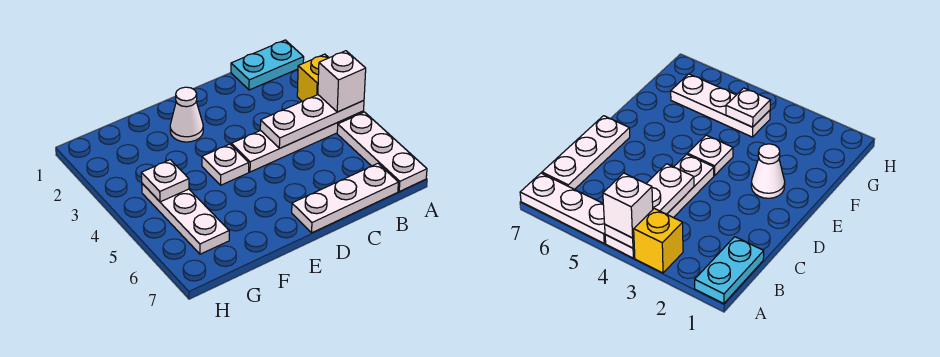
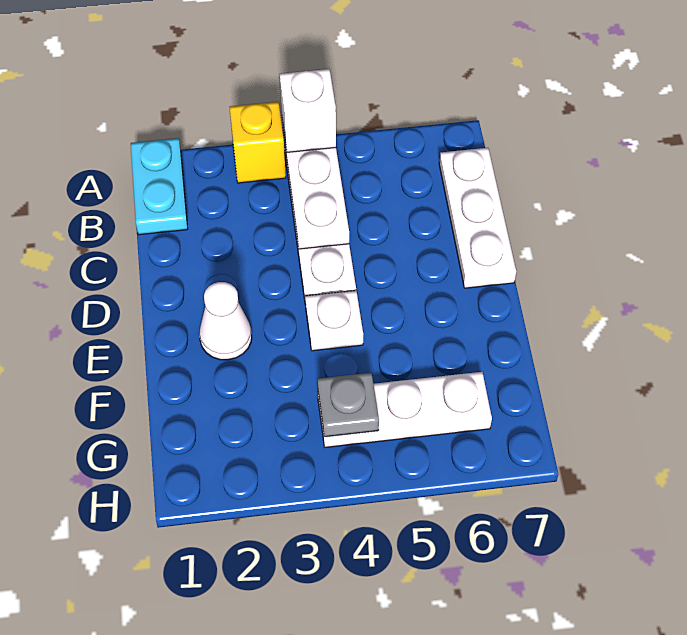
white 1x3 plate [337,112,427,191] -> none
white 1x1 plate [141,160,189,202] -> grey 1x1 plate [318,373,379,437]

